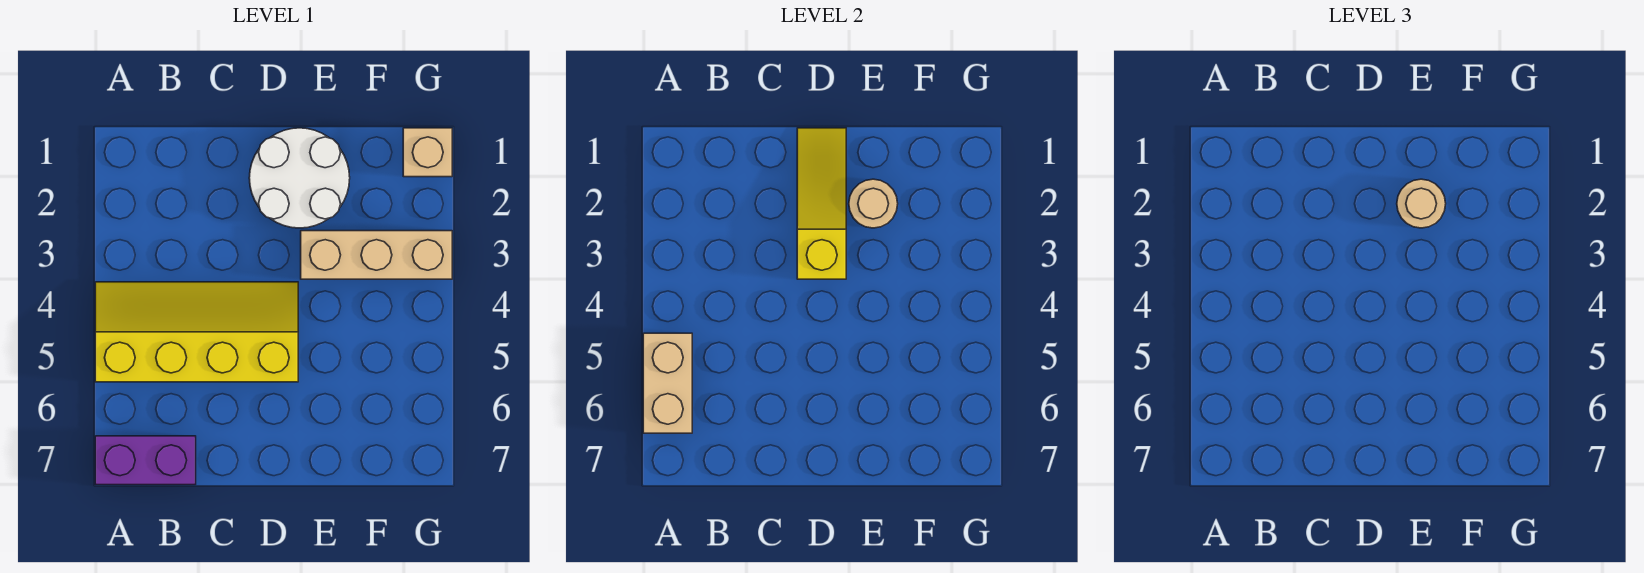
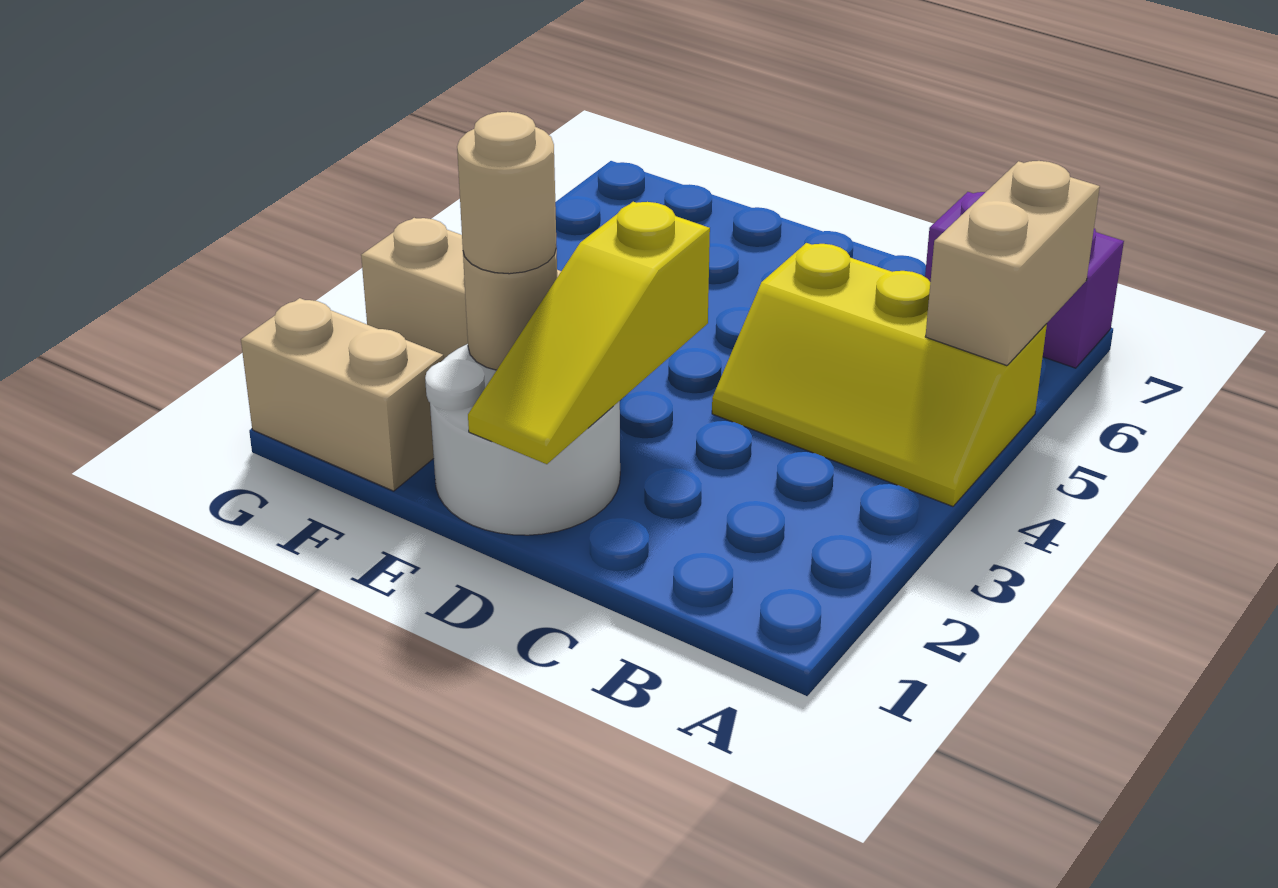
yellow 2x4 slope [95,282,298,382] -> yellow 2x3 slope [712,243,1047,506]
tan 1x1 brick [403,128,452,177] -> tan 1x2 brick [241,298,444,491]

